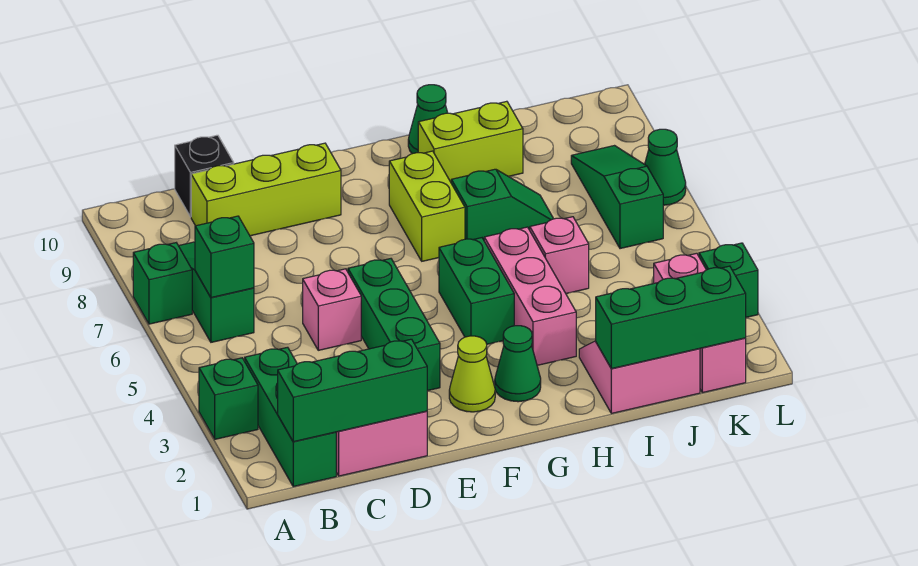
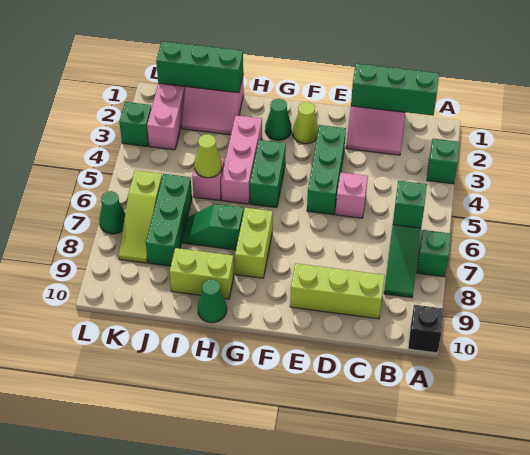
green 1x3 brick [245,347,336,487] -> green 1x3 brick moved to [146,174,192,266]
black 1x1 brick [175,135,234,217] -> black 1x1 brick moved to [408,305,444,353]
none -> lime 1x1 cone [194,134,222,178]
green 1x3 slope [571,146,663,249] -> lime 1x3 slope [119,170,162,263]

